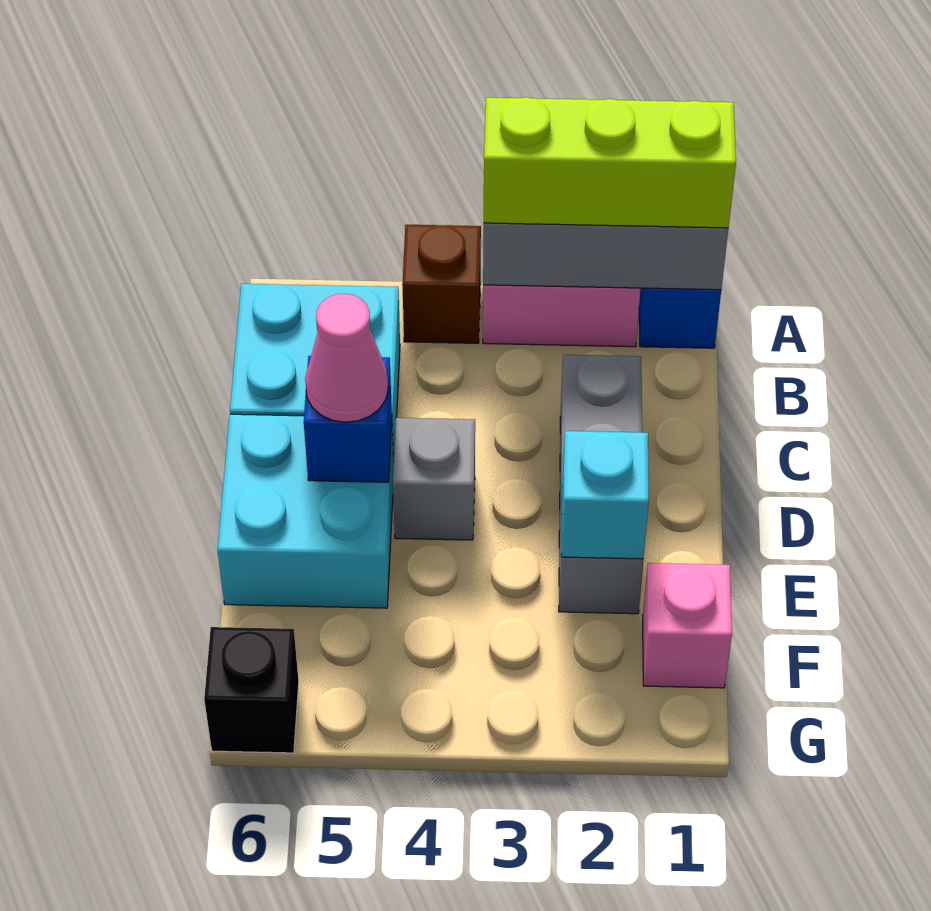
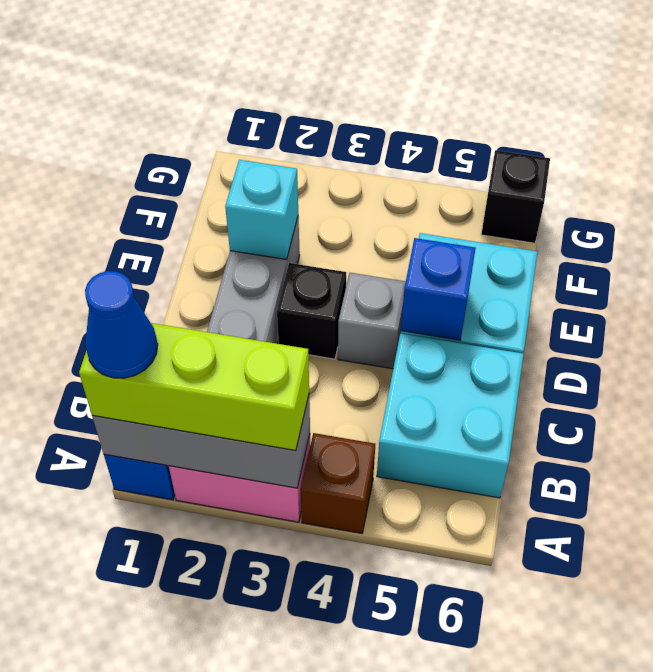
none -> blue 1x1 cone [85,271,158,378]
none -> black 1x1 brick [277,263,346,359]
pink 1x1 cone [305,294,388,422] -> none
pink 1x1 brick [643,563,732,688] -> none

